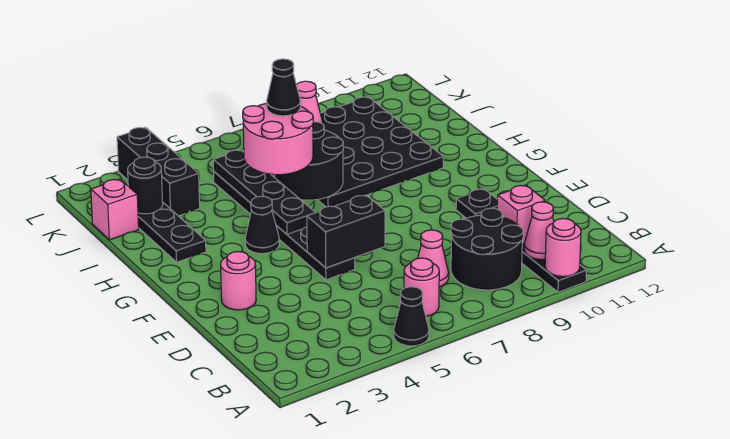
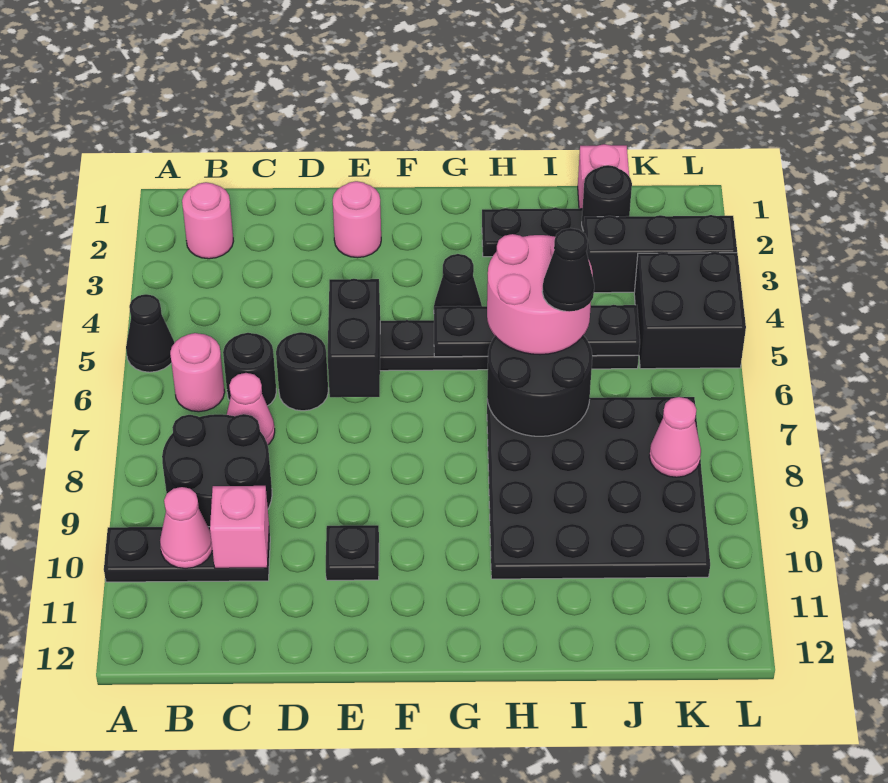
pink 1x1 round brick [545,218,581,277] -> pink 1x1 round brick moved to [182,182,233,259]
none -> black 1x1 round brick [223,333,276,406]
none -> black 1x1 round brick [276,332,328,411]
none -> black 2x2 brick [634,252,746,369]

